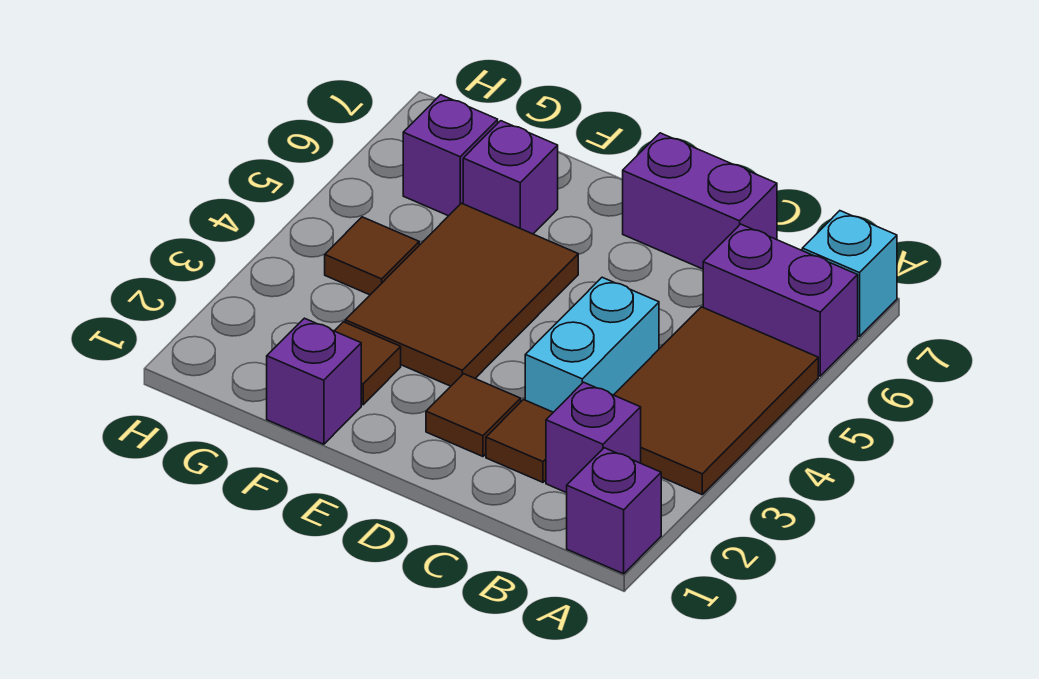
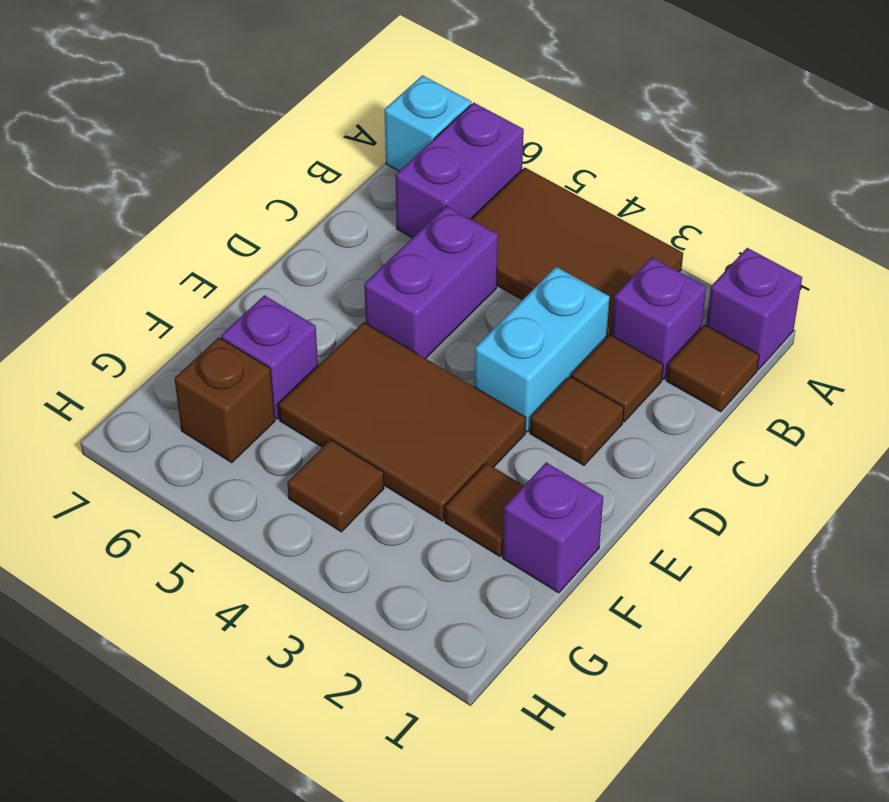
none -> brown 1x1 tile [666,325,759,412]
cyan 1x2 brick [525,277,659,412] -> cyan 1x2 brick turned to [474,267,610,432]
purple 1x2 brick [623,133,777,269] -> purple 1x2 brick moved to [364,206,498,358]
purple 1x1 brick [403,95,498,216] -> brown 1x1 brick [174,337,275,463]

